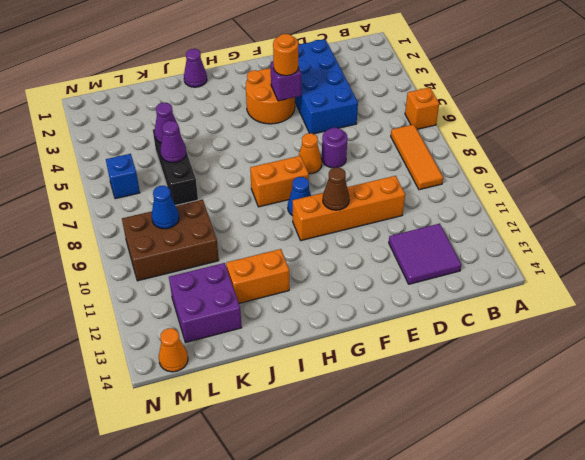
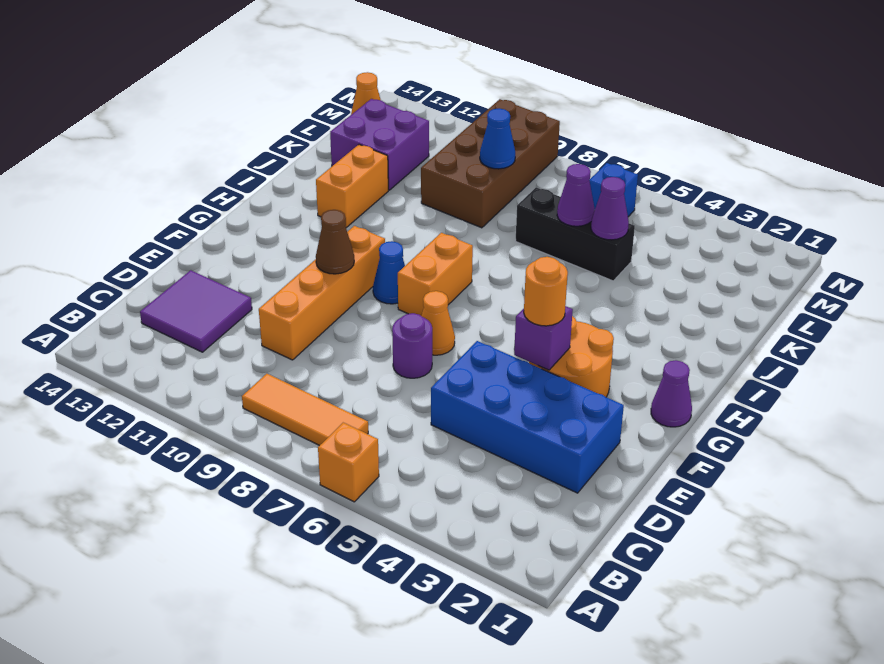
purple 1x1 cone [184,49,207,87] -> purple 1x1 cone moved to [651,360,692,427]
brown 2x3 brick [122,200,219,281] -> brown 2x4 brick [421,99,560,228]

